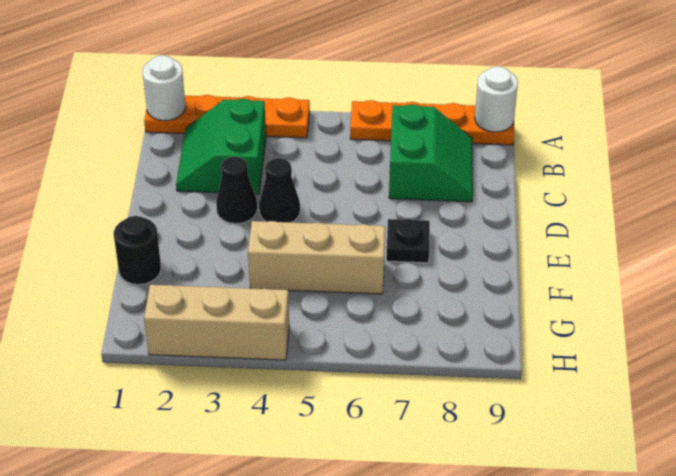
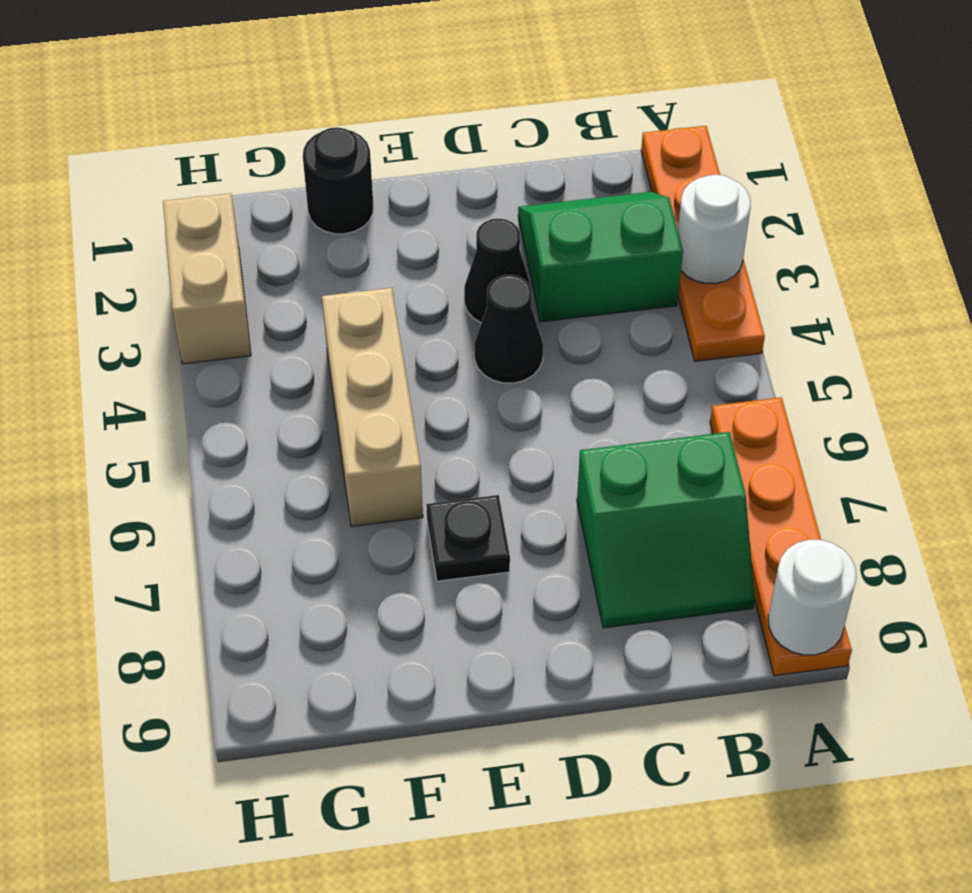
white 1x1 round brick [143,55,186,121] -> white 1x1 round brick moved to [678,175,751,284]
tan 1x3 brick [144,285,289,360] -> tan 1x2 brick [163,193,251,364]

